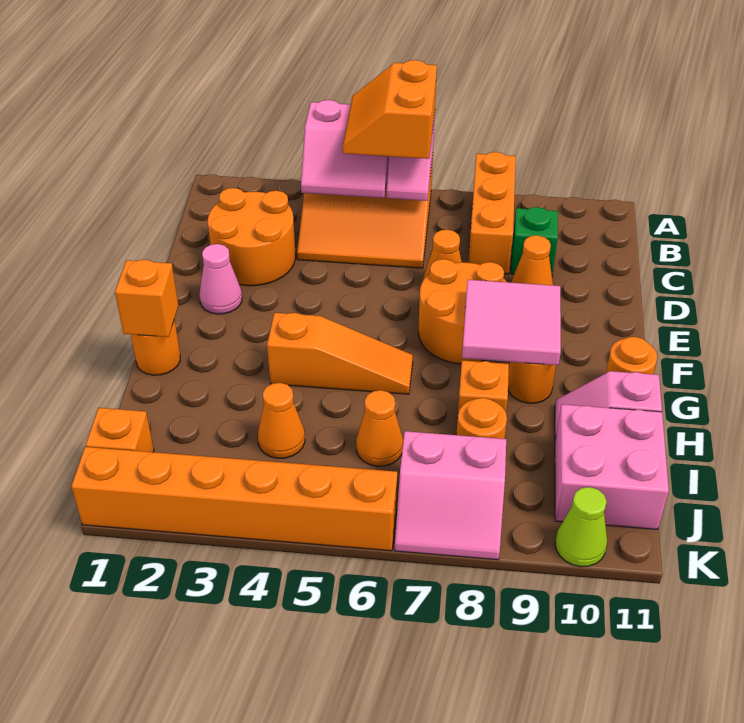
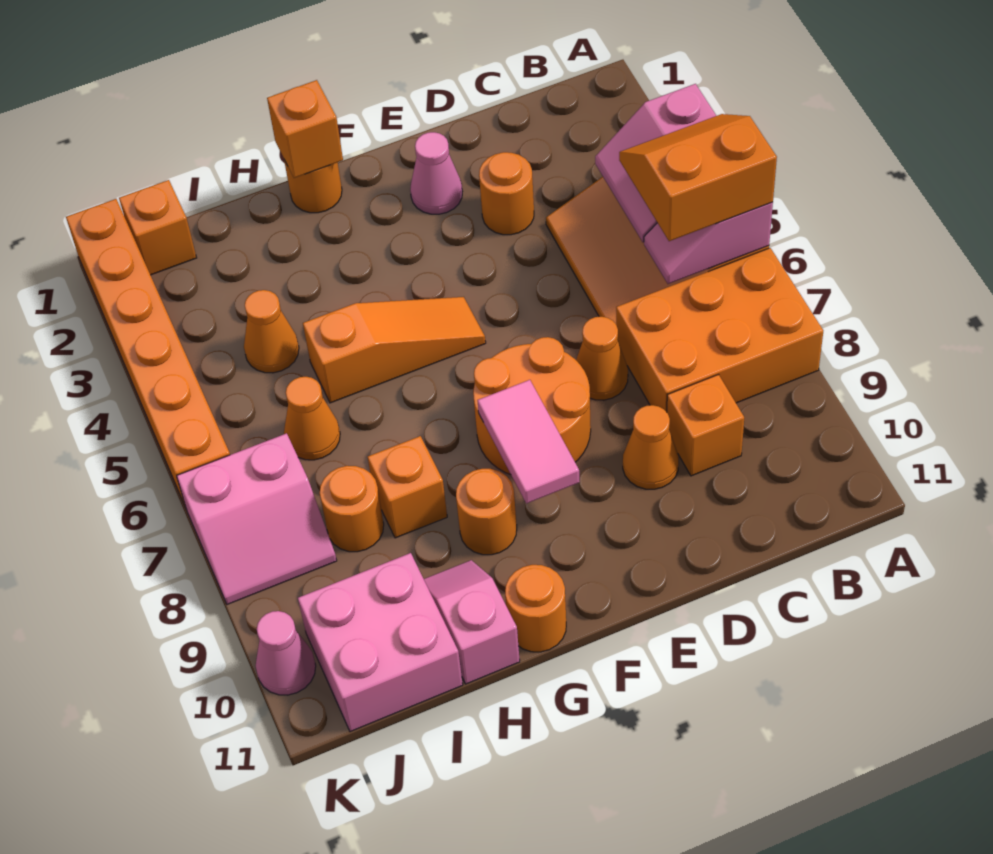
orange 1x3 brick [468,152,516,274] -> orange 2x3 brick [616,248,823,412]
orange 2x2 round brick [208,188,296,286] -> orange 1x1 round brick [479,152,534,235]
green 1x1 brick [511,207,558,275] -> orange 1x1 brick [667,375,744,476]
pink 2x2 tile [462,280,561,365] -> pink 1x2 tile [477,380,580,504]
orange 1x3 slope [267,313,413,394] -> orange 1x3 slope turned to [303,297,486,403]
pink 2x2 slope [395,431,506,560] -> pink 2x2 slope turned to [177,433,337,604]
lime 1x1 cone [555,487,607,567] -> pink 1x1 cone [256,611,316,695]

